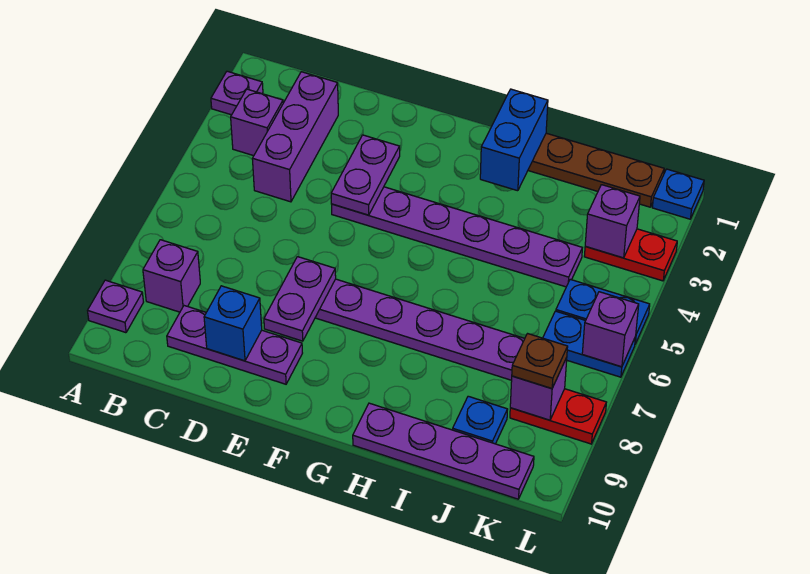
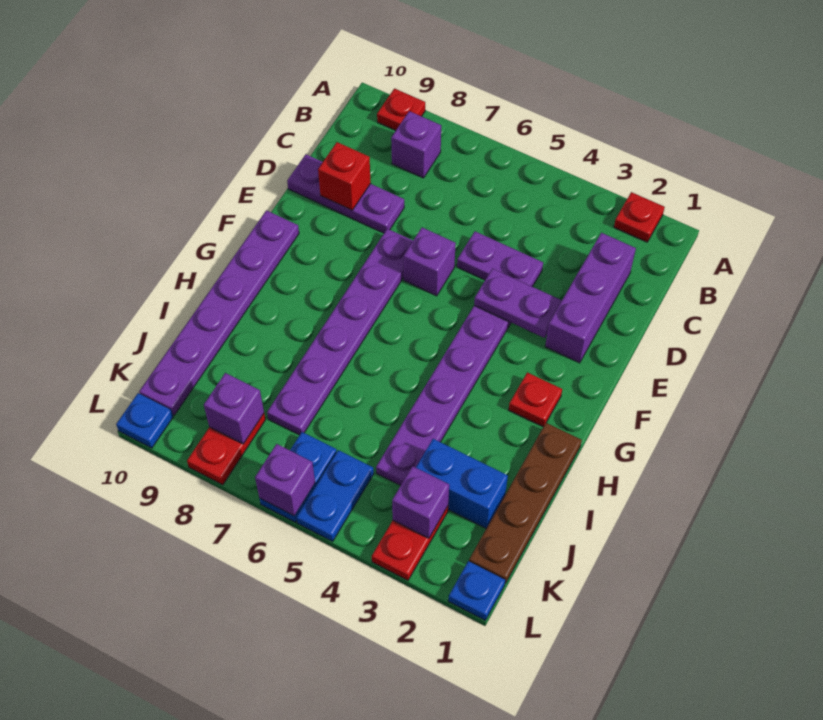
purple 1x1 plate [211,71,263,115] -> red 1x1 plate [614,192,665,242]
purple 1x1 plate [87,280,143,333] -> red 1x1 plate [377,89,425,130]
purple 1x1 brick [231,89,283,156] -> purple 1x1 brick moved to [404,228,456,296]
purple 1x3 brick [252,72,338,202] -> purple 1x3 brick turned to [545,233,636,363]
purple 1x3 plate [167,306,302,384] -> purple 1x3 plate turned to [287,155,404,233]
blue 1x1 brick [204,286,262,361] -> red 1x1 brick [318,142,371,210]
purple 1x2 plate [264,257,336,341] -> purple 1x2 plate moved to [457,231,543,287]
none -> red 1x1 plate [509,372,562,427]
blue 1x2 brick [480,89,548,191] -> blue 1x2 brick moved to [416,439,508,528]
purple 1x4 plate [353,403,534,499] -> purple 1x6 plate [139,210,299,415]
blue 1x1 plate [453,396,508,444] -> blue 1x1 plate moved to [116,393,173,448]
brown 1x1 plate [512,334,568,389] -> none

